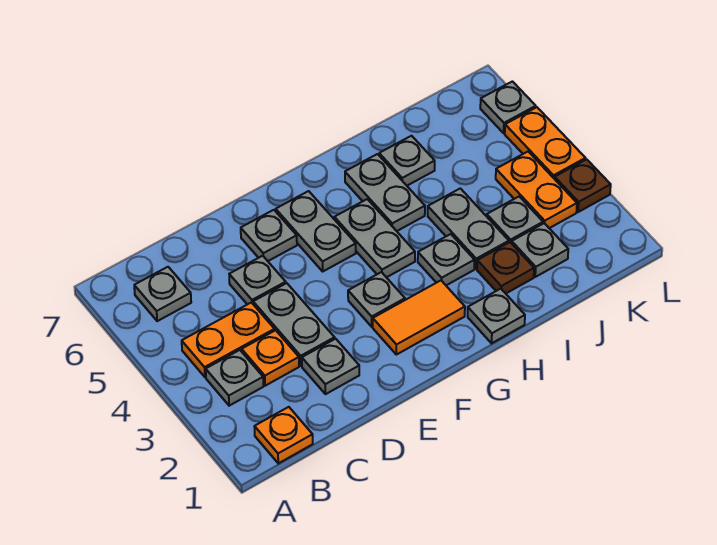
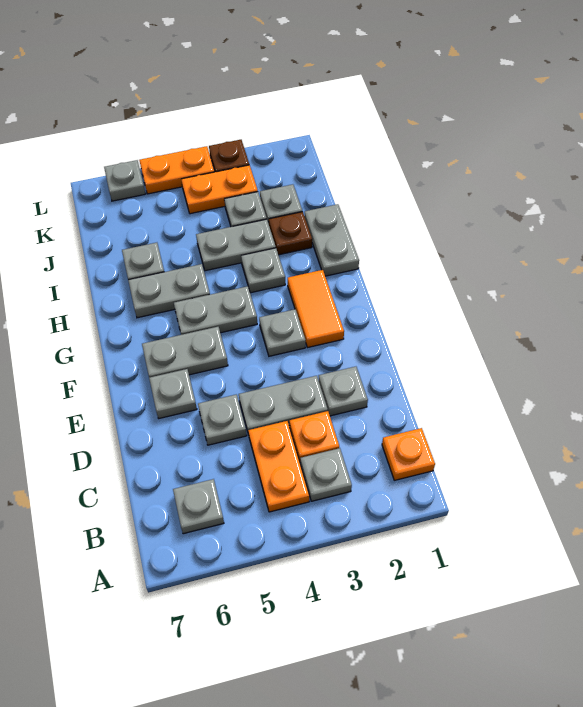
grey 1x1 plate [468,289,525,343] -> grey 1x2 plate [305,204,359,276]

